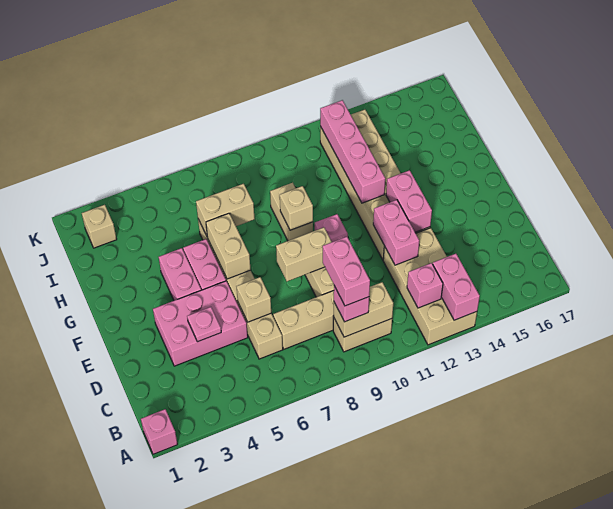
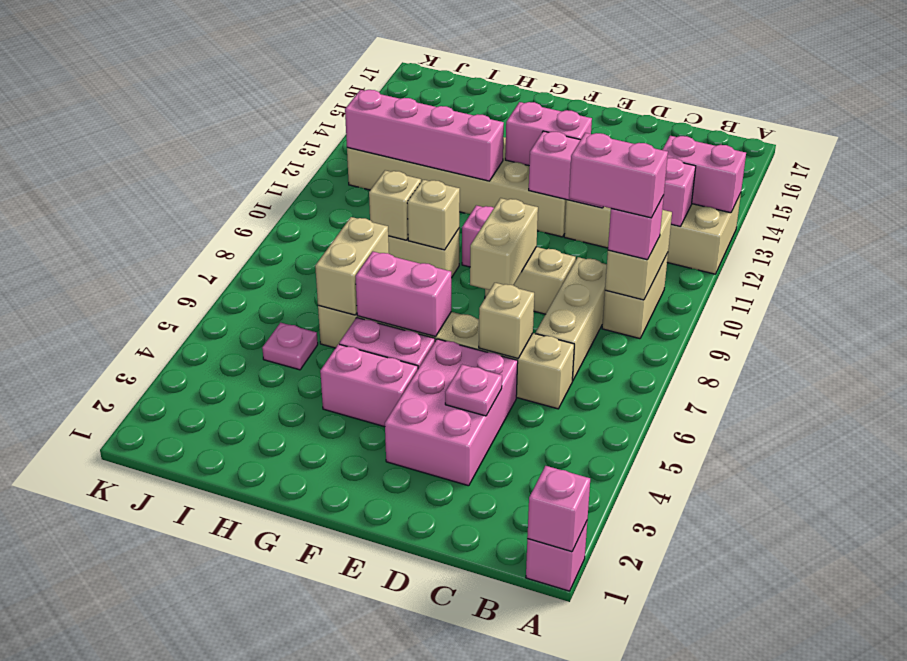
none -> pink 1x1 brick [527,466,590,552]
tan 1x2 brick [206,213,251,279] -> pink 1x2 brick [355,252,451,336]
none -> pink 1x1 plate [262,323,318,370]
tan 1x1 brick [82,205,117,248] -> tan 1x1 brick moved to [369,170,421,240]

